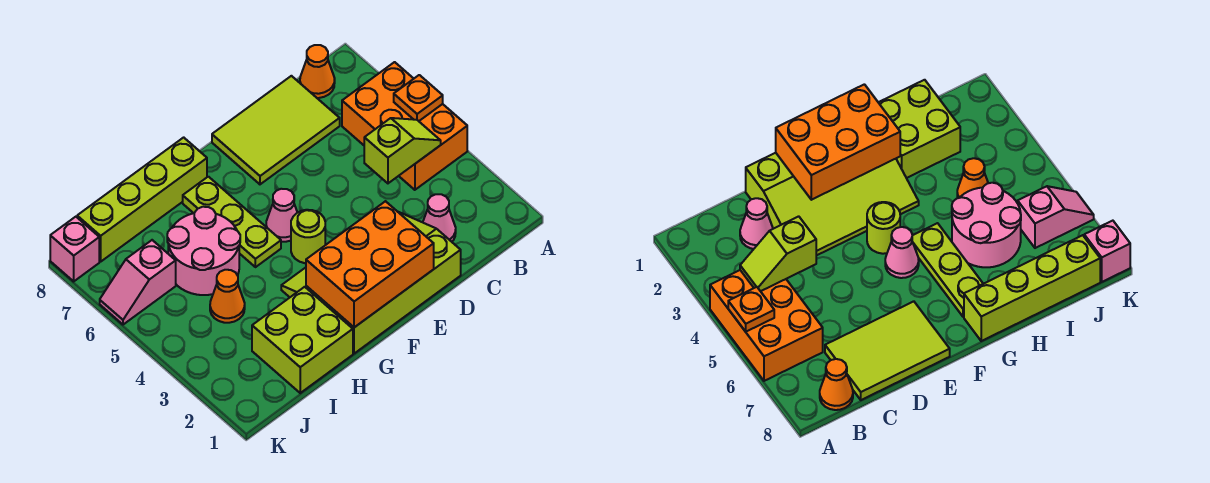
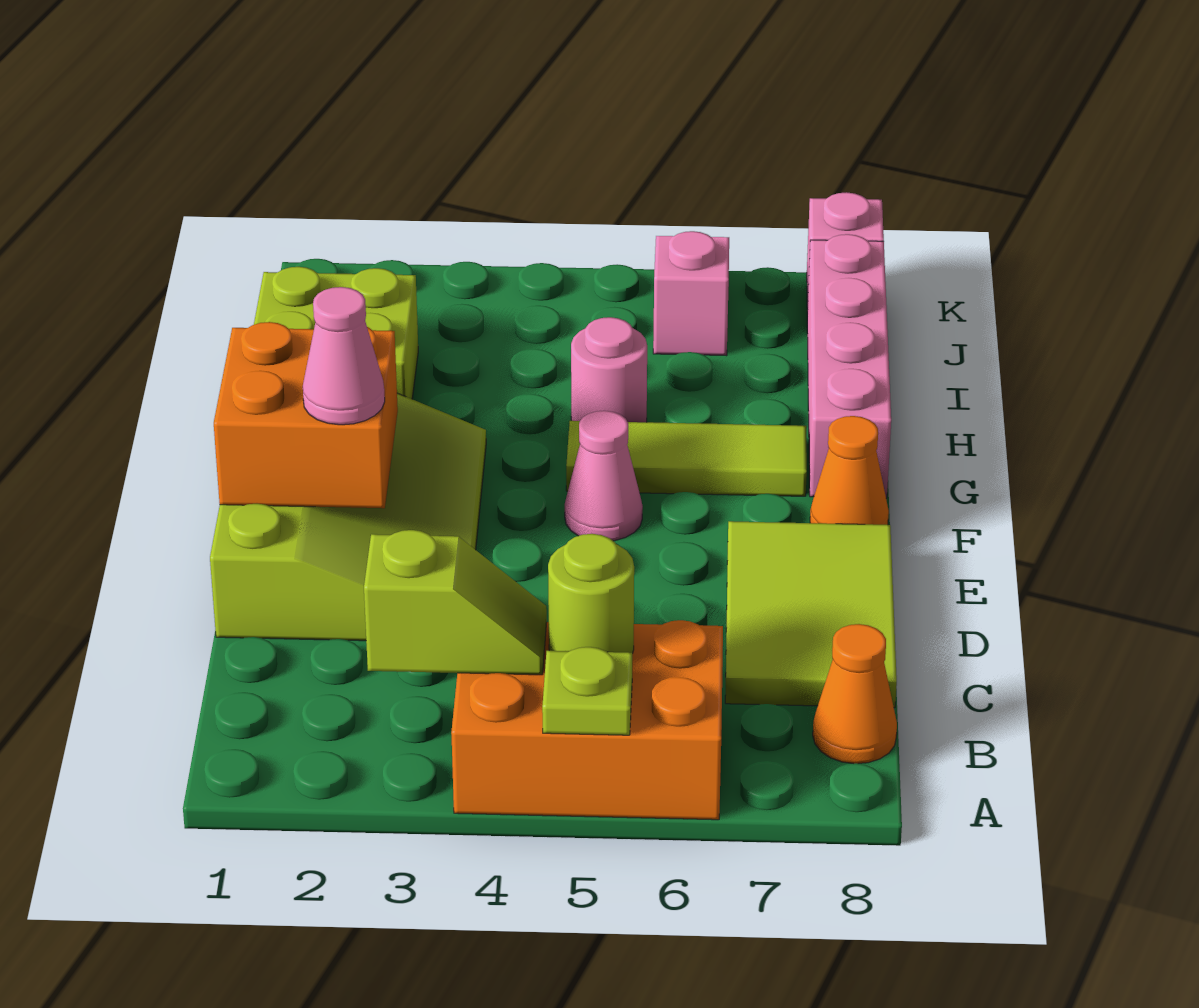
orange 1x1 plate [394,75,443,121] -> lime 1x1 plate [542,647,632,735]
lime 1x2 slope [364,118,441,183] -> lime 1x2 slope turned to [364,530,547,675]
pink 1x1 cone [423,194,456,242] -> pink 1x1 cone moved to [303,287,385,425]
orange 2x3 brick [306,201,434,327] -> orange 2x2 brick [214,322,398,508]
lime 1x1 round brick [291,210,325,263] -> lime 1x1 round brick moved to [548,534,634,653]
lime 1x3 plate [183,177,281,267] -> lime 1x3 tile [566,421,807,496]
lime 1x4 brick [77,137,207,262] -> pink 1x4 brick [807,234,891,498]
pink 2x2 round brick [167,207,240,295] -> pink 1x1 round brick [571,317,647,422]
orange 1x1 cone [210,270,245,323] -> orange 1x1 cone moved to [810,416,889,525]

